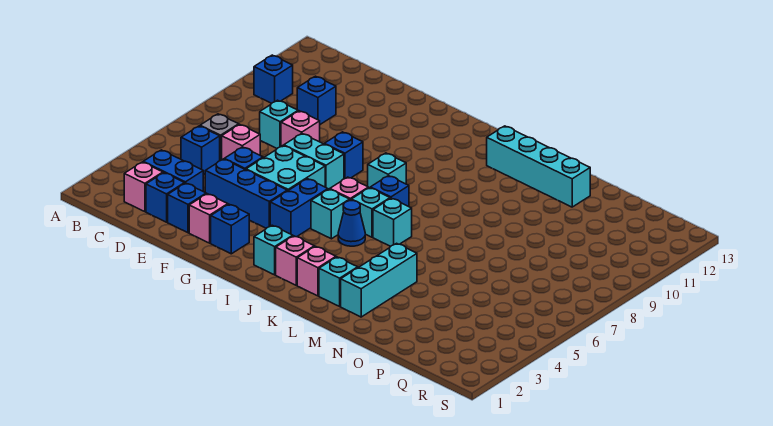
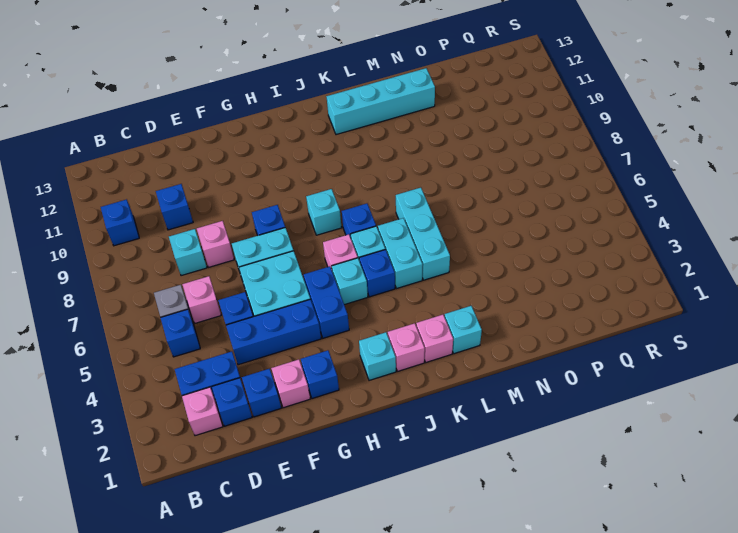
blue 1x1 cone [338,201,365,246] -> blue 1x1 brick [359,250,395,297]
cyan 1x1 brick [373,198,412,246] -> cyan 1x2 brick [378,218,423,288]
cyan 1x3 brick [341,243,417,317] -> cyan 1x3 brick moved to [396,188,450,280]

